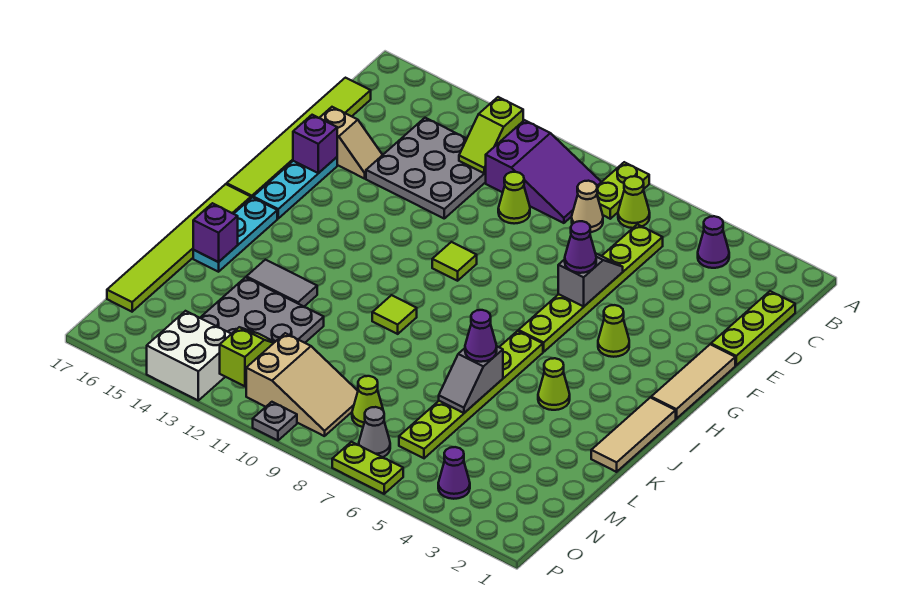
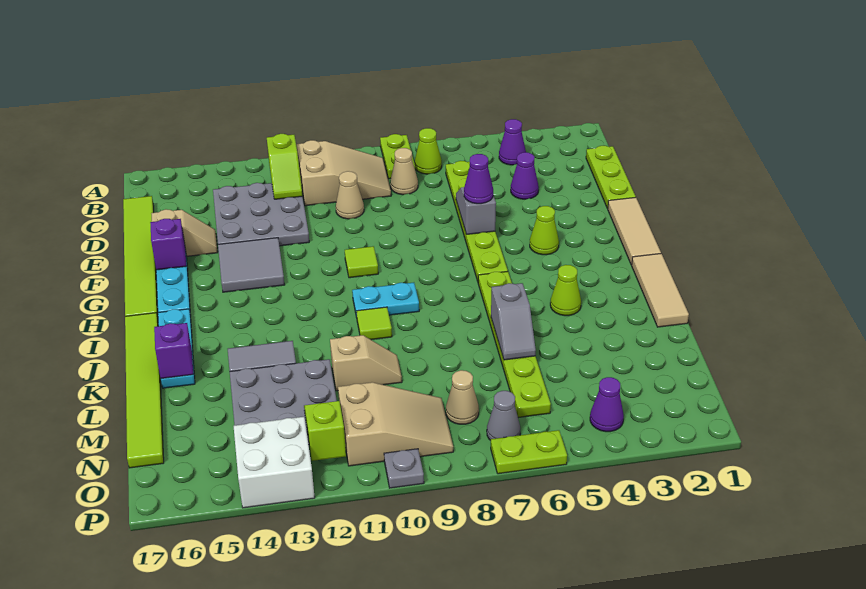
purple 2x3 slope [485,120,601,223] -> tan 2x3 slope [297,140,391,206]
lime 1x1 cone [498,172,530,224] -> tan 1x1 cone [336,171,364,219]
none -> grey 2x2 tile [218,238,284,292]
none -> cyan 1x2 plate [352,283,419,317]
purple 1x1 cone [465,310,497,362] -> purple 1x1 cone moved to [511,152,539,199]
none -> tan 1x2 slope [330,335,402,391]
lime 1x1 cone [352,376,383,427] -> tan 1x1 cone [446,370,479,424]

